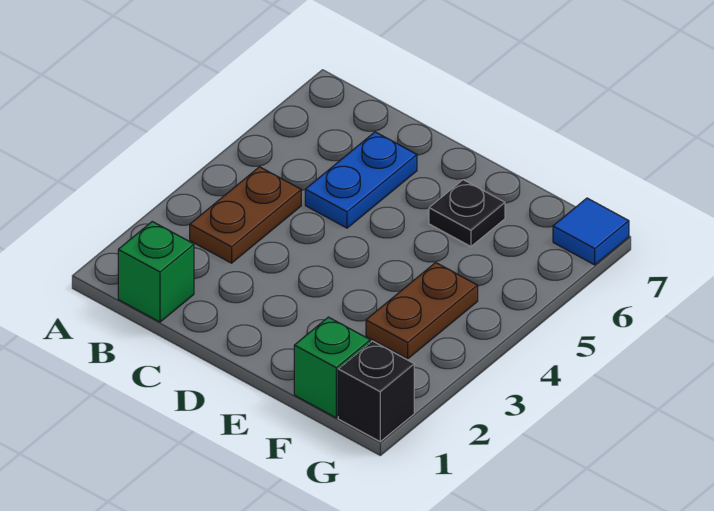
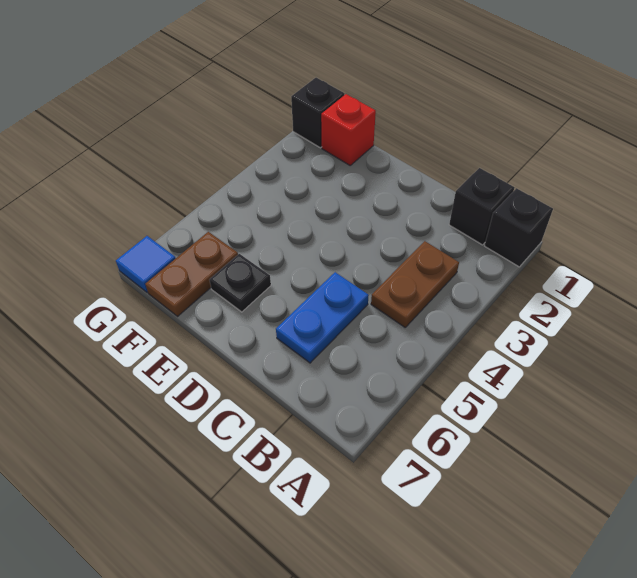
none -> black 1x1 brick [485,188,553,267]
green 1x1 brick [118,222,194,322] -> black 1x1 brick [449,168,514,245]
green 1x1 brick [294,317,370,418] -> red 1x1 brick [321,94,376,165]
brown 1x2 plate [366,263,478,359] -> brown 1x2 plate moved to [145,232,238,316]

